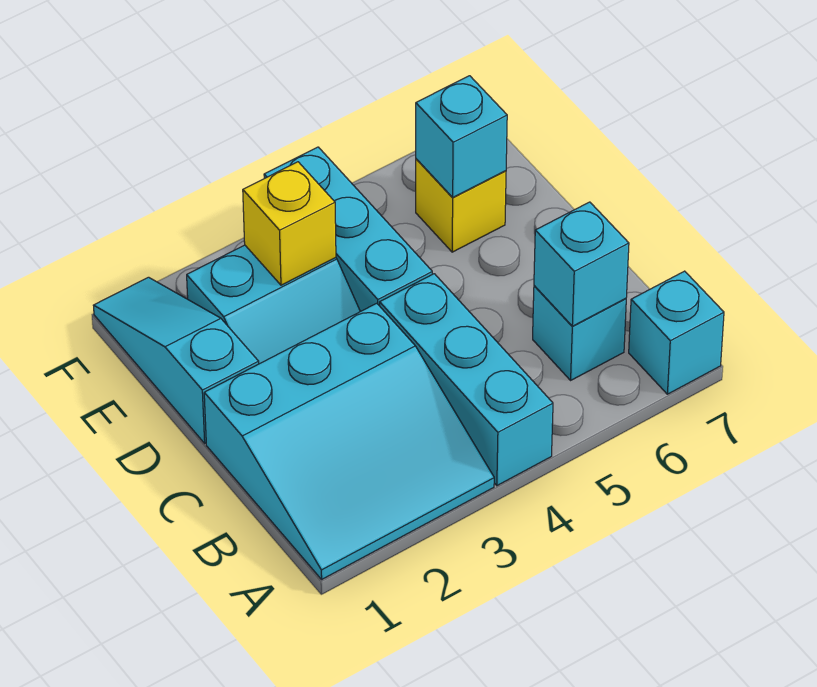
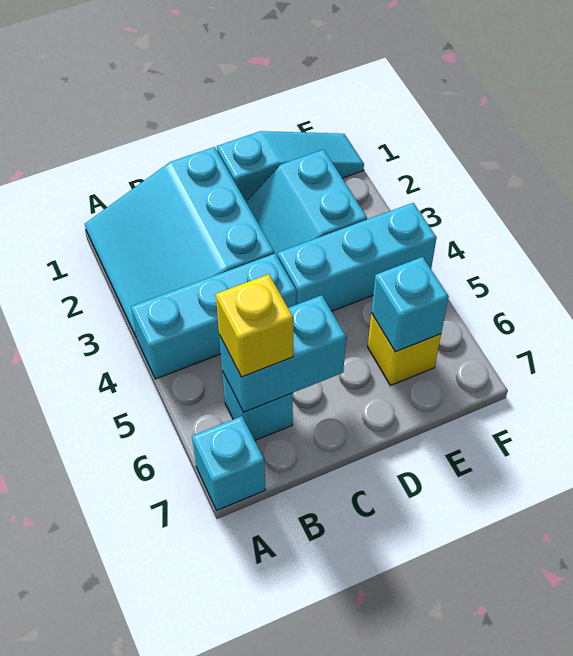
cyan 1x1 brick [534,202,629,326] -> cyan 1x2 brick [219,295,346,412]
yellow 1x1 brick [243,162,336,285] -> yellow 1x1 brick moved to [216,274,293,377]

